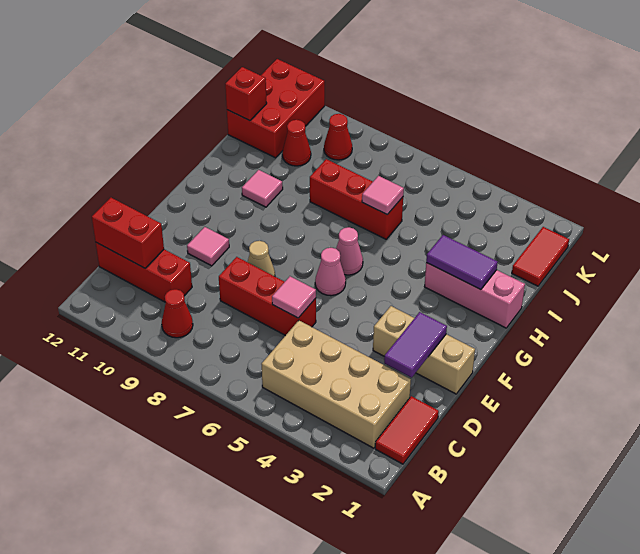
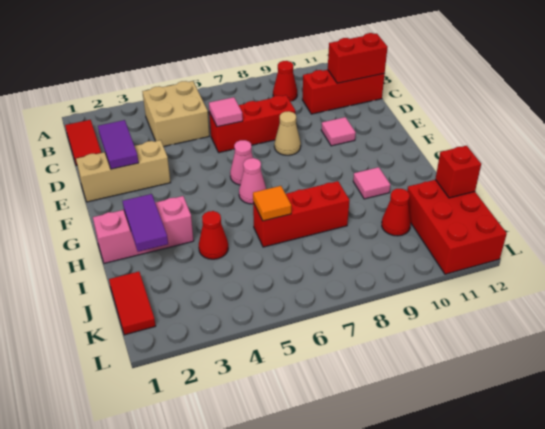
tan 2x4 brick [262,320,411,448] -> tan 2x2 brick [142,81,209,147]
purple 1x2 tile [426,235,498,290] -> purple 1x2 tile turned to [123,194,168,252]
pink 1x1 tile [362,176,404,214] -> orange 1x1 tile [253,186,291,221]
red 1x1 cone [324,114,352,160] -> red 1x1 cone moved to [199,211,228,259]

